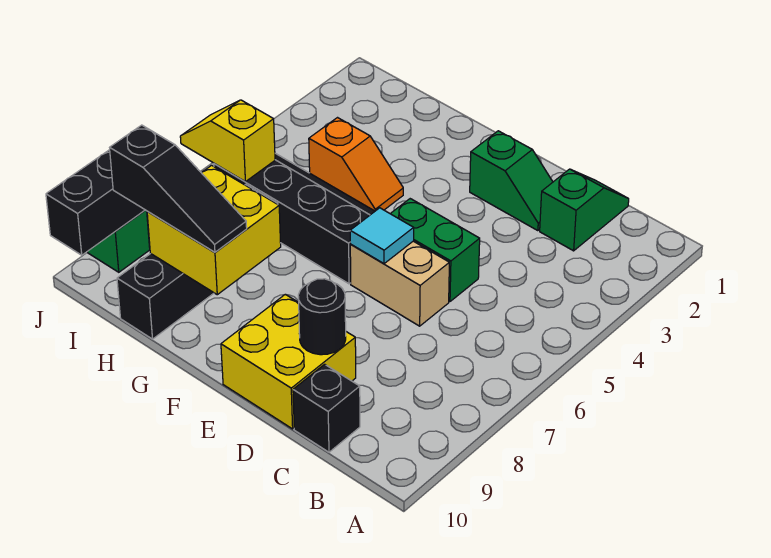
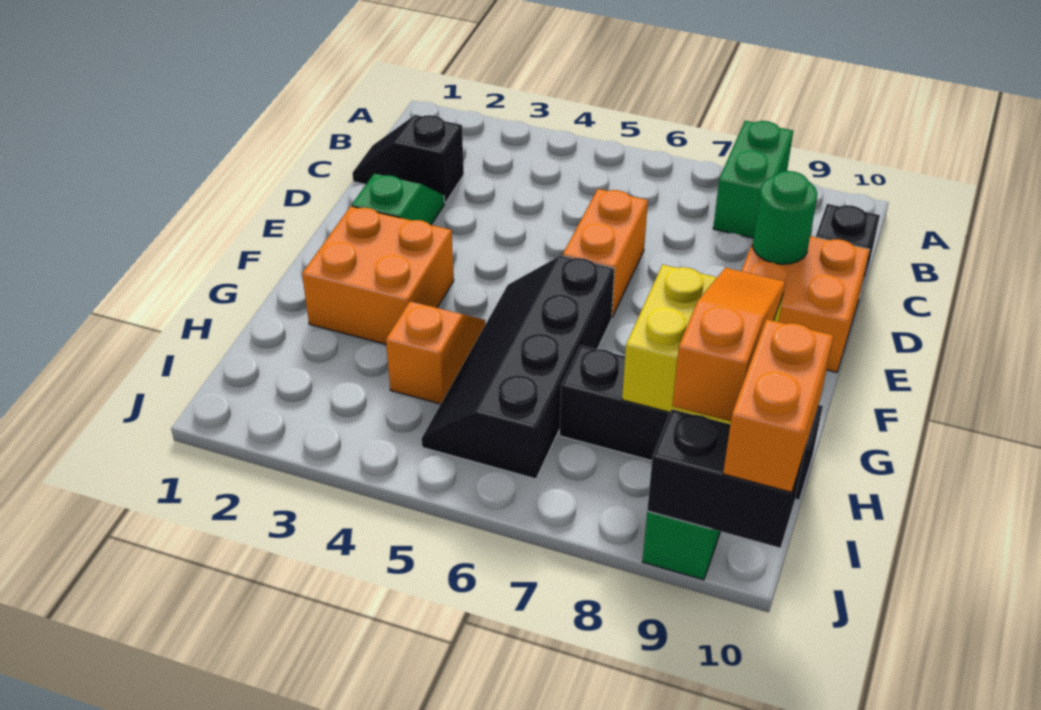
green 1x2 slope [540,169,629,251] -> black 1x2 slope [352,115,464,203]
green 1x2 brick [390,199,480,302] -> green 1x2 brick moved to [713,121,793,238]
tan 1x2 brick [350,241,449,326] -> orange 1x2 brick [563,189,648,317]
yellow 2x2 brick [221,294,356,429] -> orange 2x2 brick [742,236,870,372]
black 1x1 round brick [298,279,346,355] -> green 1x1 round brick [753,171,817,264]
cyan 1x1 tile [350,208,414,264] -> none
none -> orange 2x2 brick [302,206,454,344]
black 1x3 slope [110,125,247,252] -> orange 1x3 slope [672,268,785,421]
yellow 1x2 slope [180,100,275,182] -> none
none -> orange 1x2 brick [723,319,834,492]

